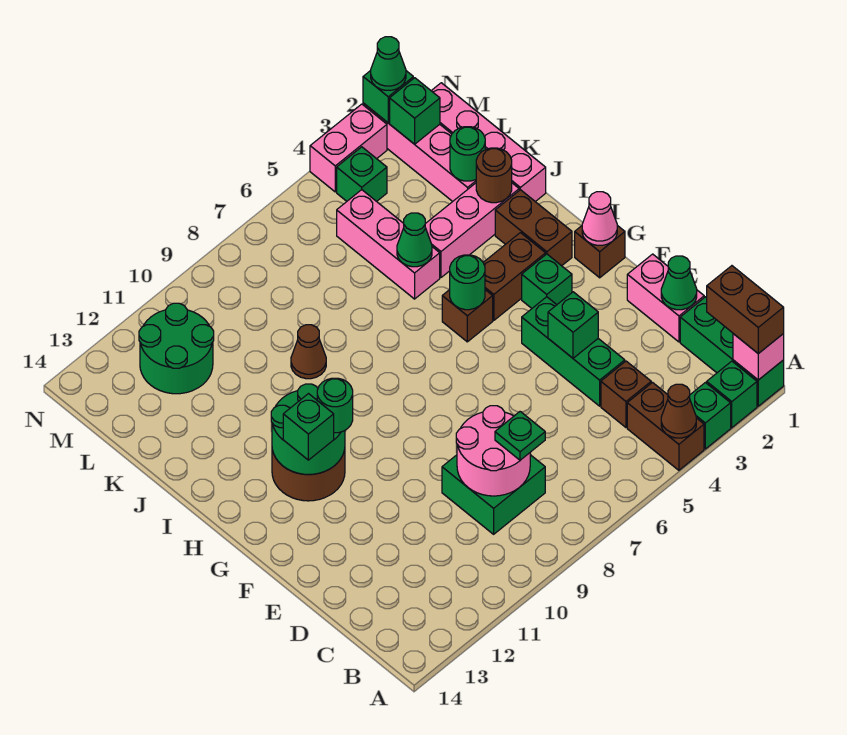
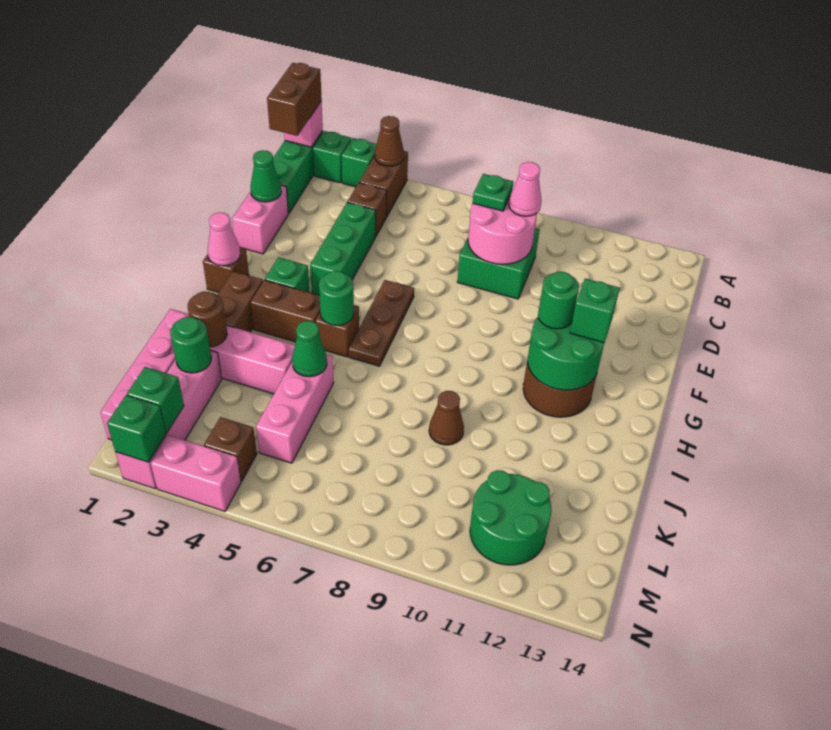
none -> pink 1x1 cone [509,162,541,216]
green 1x1 brick [548,292,598,358] -> none
none -> brown 1x3 plate [349,280,414,366]
green 1x1 brick [337,147,387,201] -> brown 1x1 brick [204,417,257,481]
green 1x1 cone [371,37,406,90] -> none

